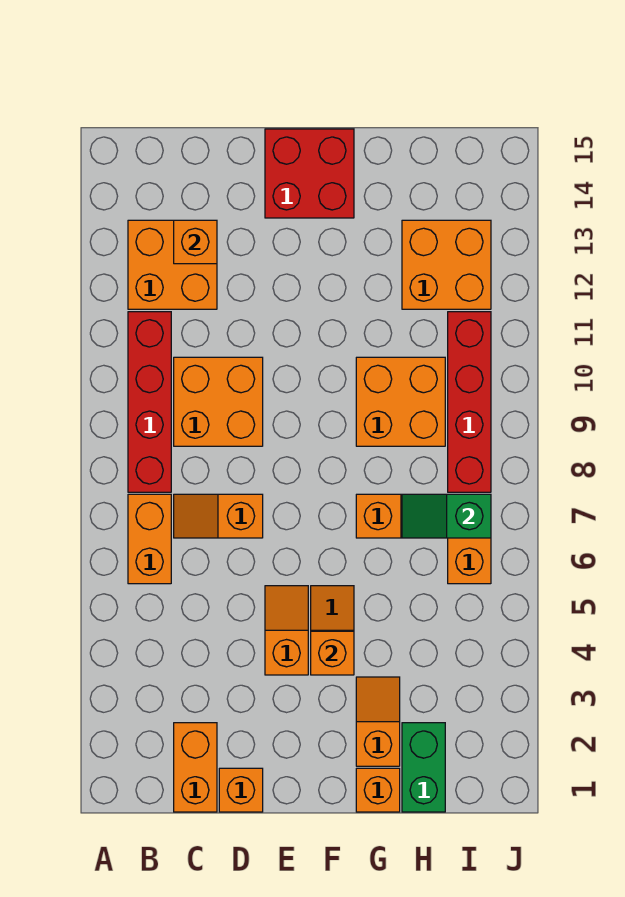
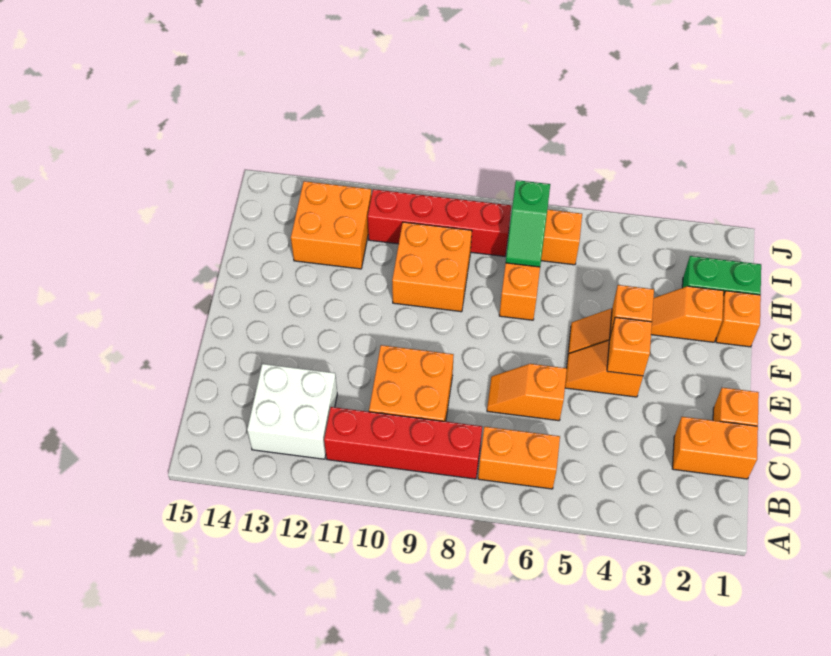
orange 2x2 brick [128,220,217,309] -> white 2x2 brick [247,364,337,459]
orange 1x2 slope [174,494,263,538] -> orange 1x2 slope turned to [487,364,567,421]
orange 1x1 brick [174,220,217,264] -> orange 1x1 brick moved to [607,317,652,376]
red 2x2 brick [265,129,354,218] -> none

